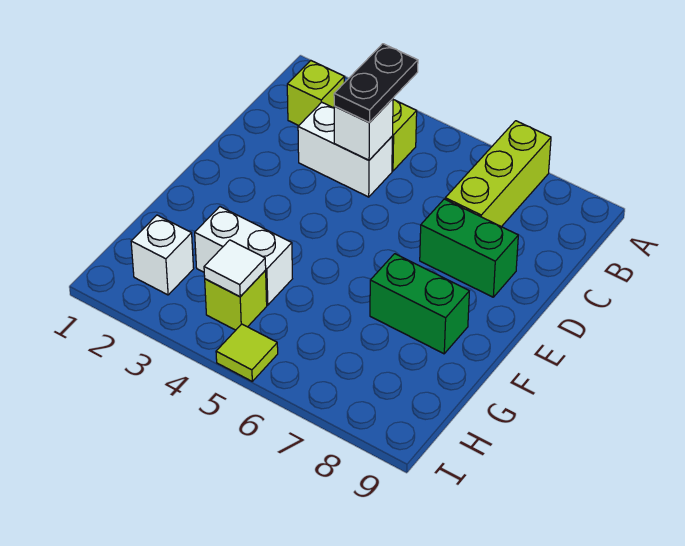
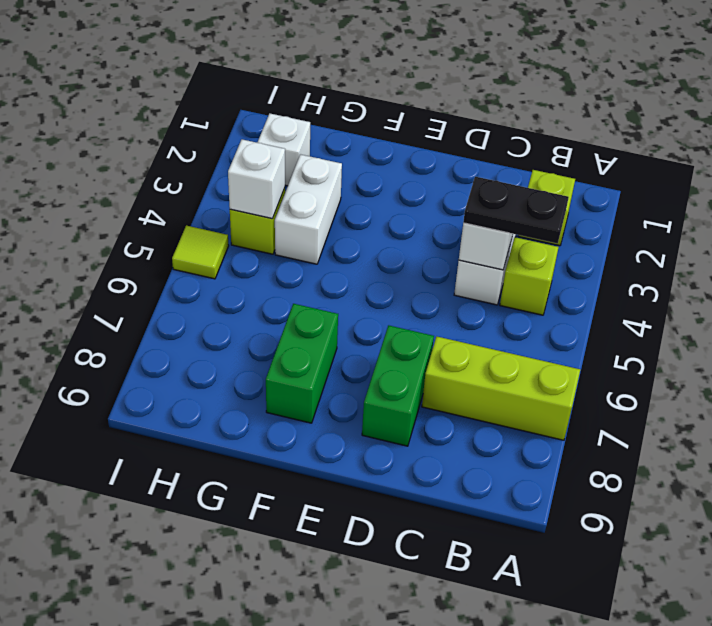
white 1x1 tile [204,240,266,297] -> white 1x1 brick [228,139,285,219]

